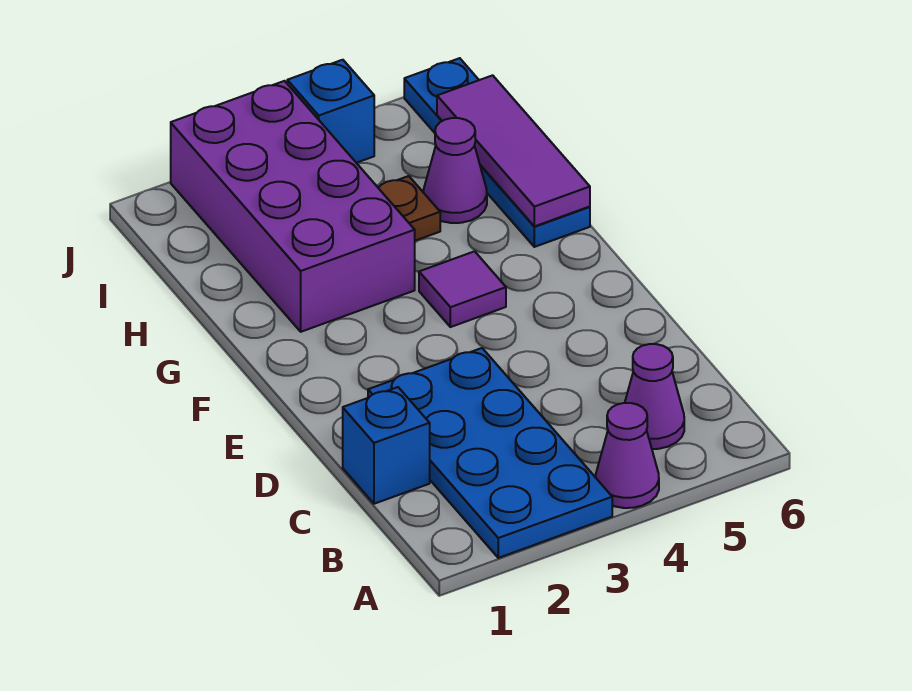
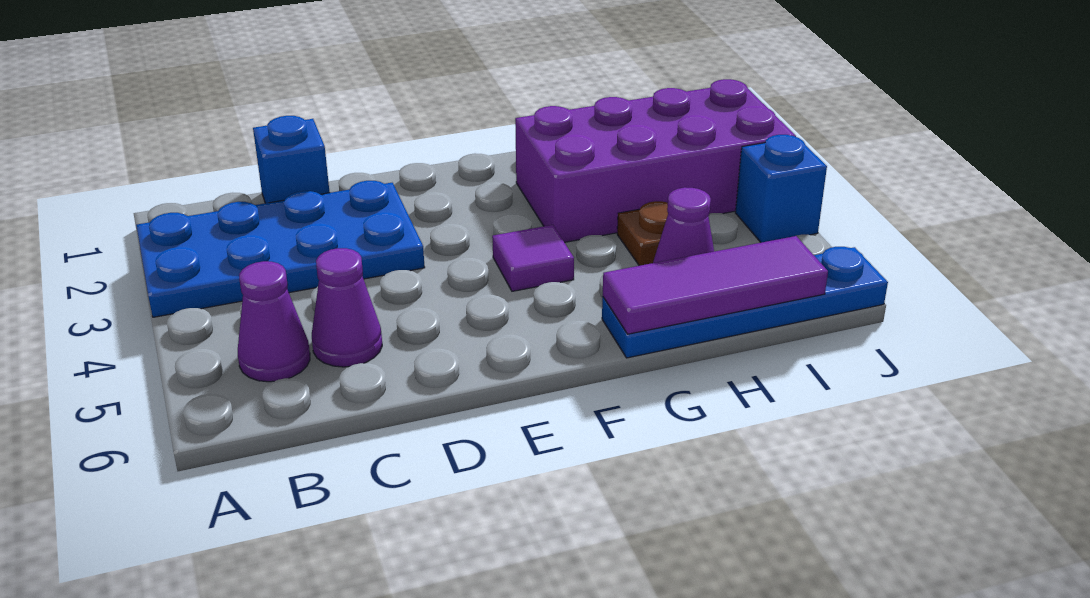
purple 1x1 cone [596,403,659,508] -> purple 1x1 cone moved to [312,248,382,367]

